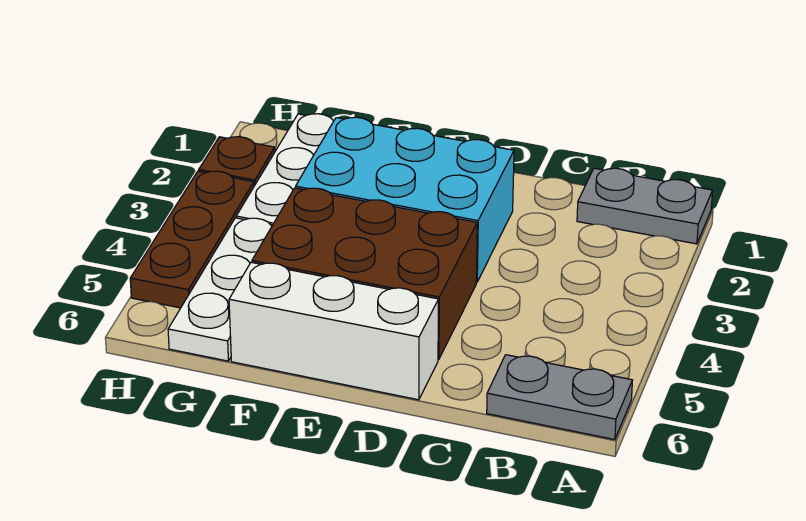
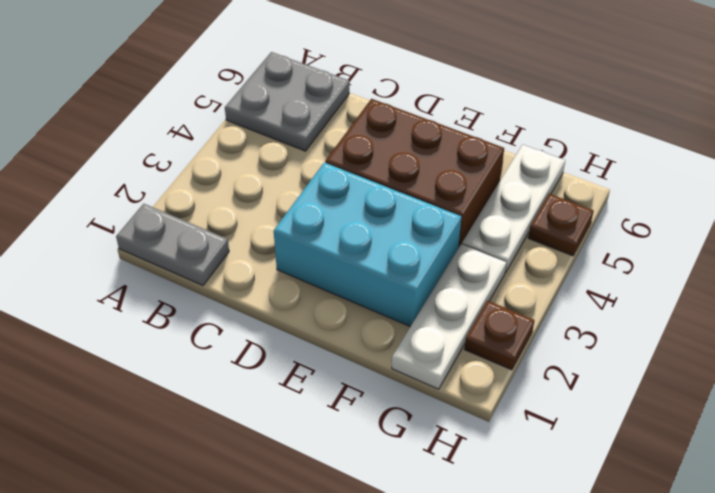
grey 1x2 plate [487,355,632,440] -> grey 2x2 plate [225,52,349,151]
white 1x3 brick [229,262,438,400] -> none
brown 1x3 plate [130,171,254,308] -> brown 1x1 plate [528,194,593,256]

